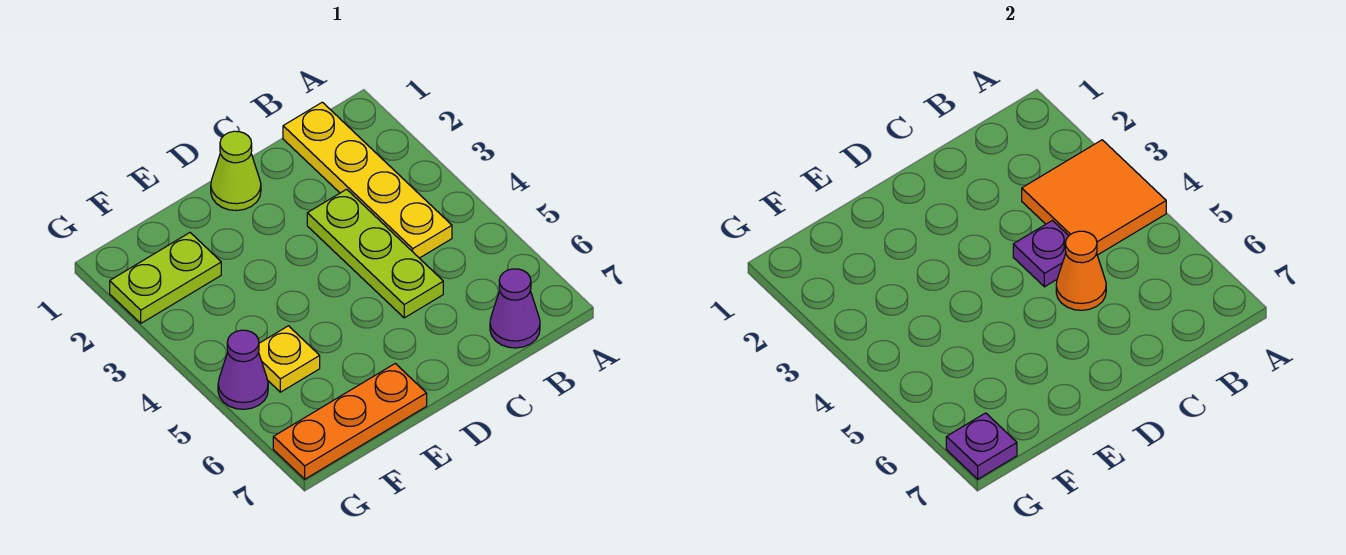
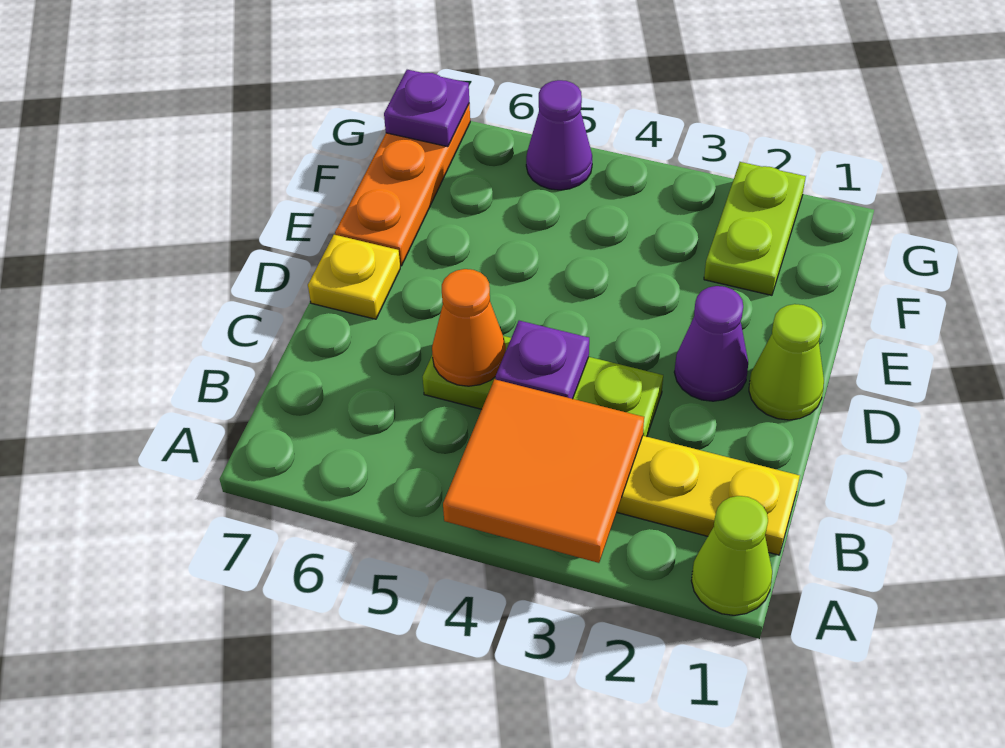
none -> lime 1x1 cone [691,496,772,615]
purple 1x1 cone [490,269,540,348] -> purple 1x1 cone moved to [674,286,748,401]
yellow 1x1 plate [259,326,320,392] -> yellow 1x1 plate moved to [308,235,400,319]

